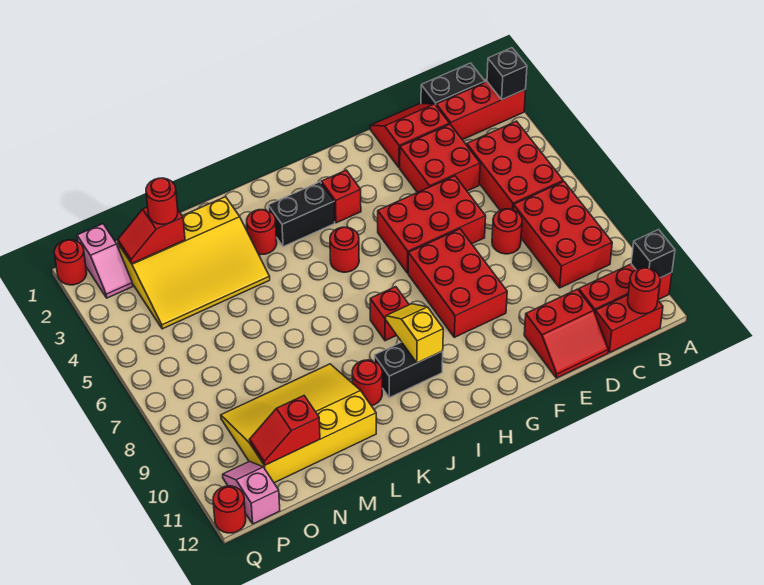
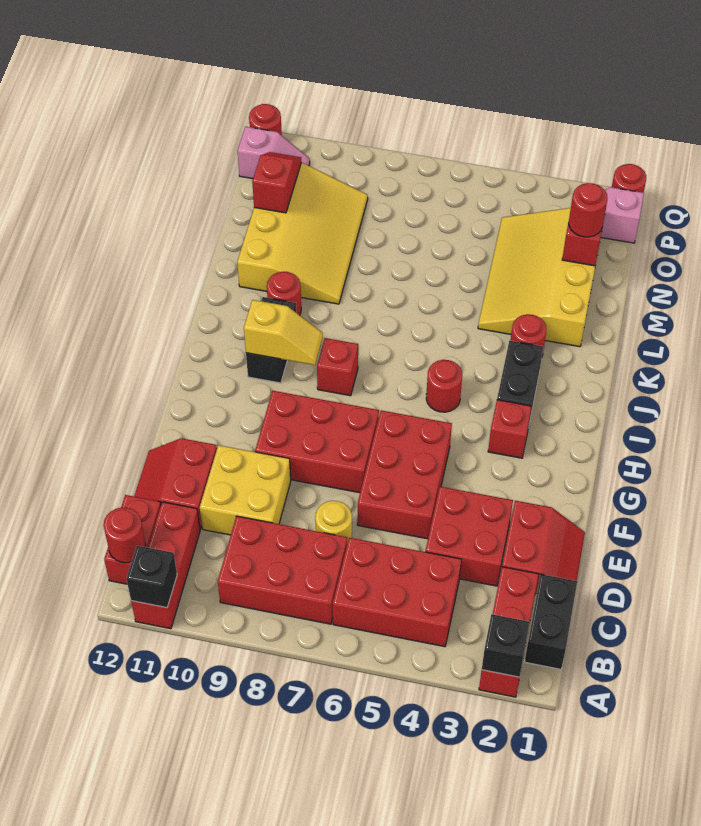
red 1x1 round brick [492,209,522,254] -> yellow 1x1 round brick [315,501,352,543]
none -> yellow 2x2 brick [200,445,291,535]

